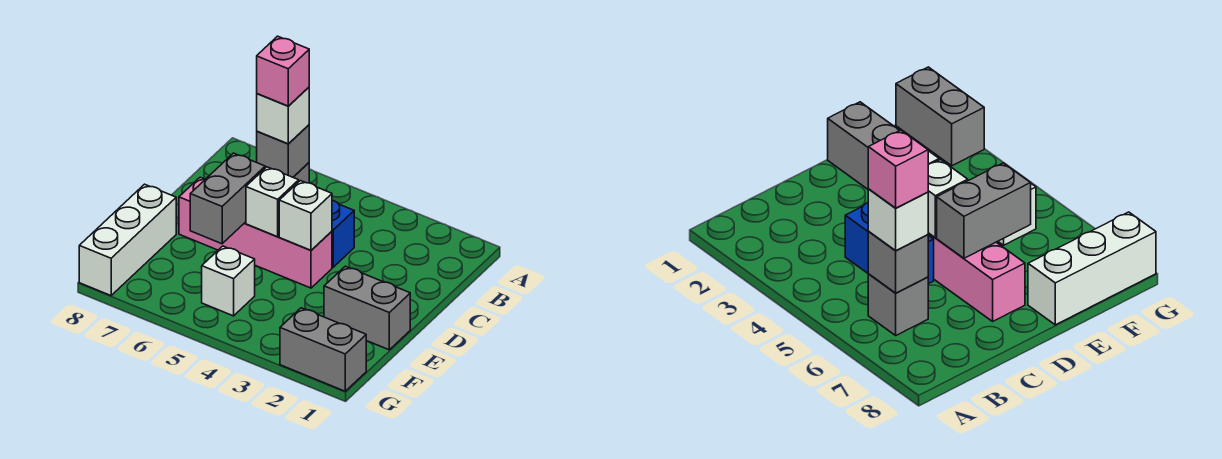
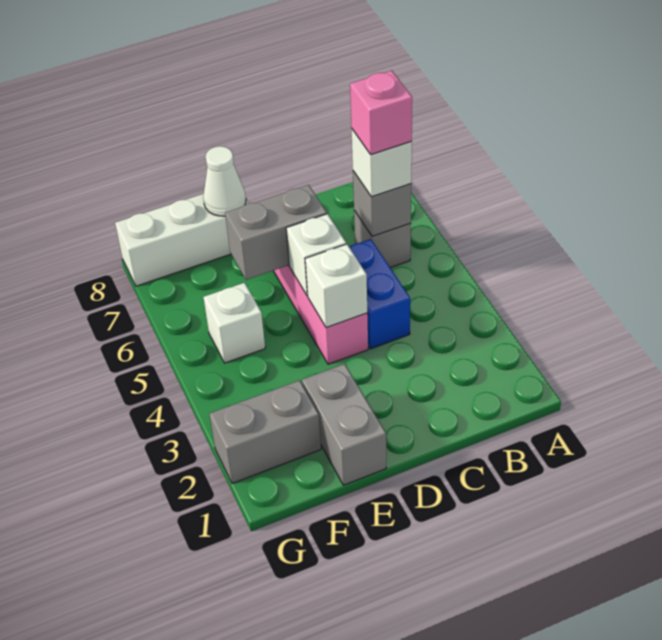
none -> white 1x1 cone [203,146,246,216]
grey 1x2 brick [280,308,366,391] -> grey 1x2 brick turned to [210,380,321,484]

